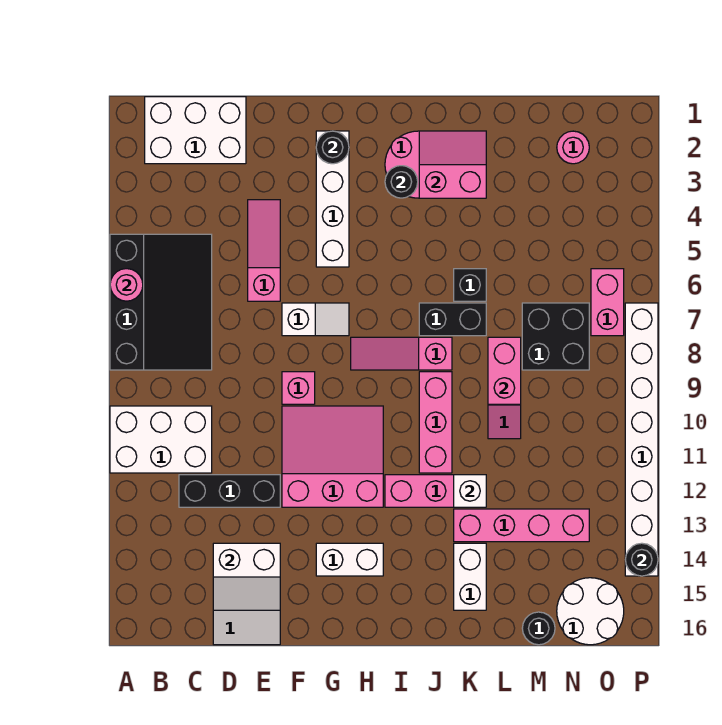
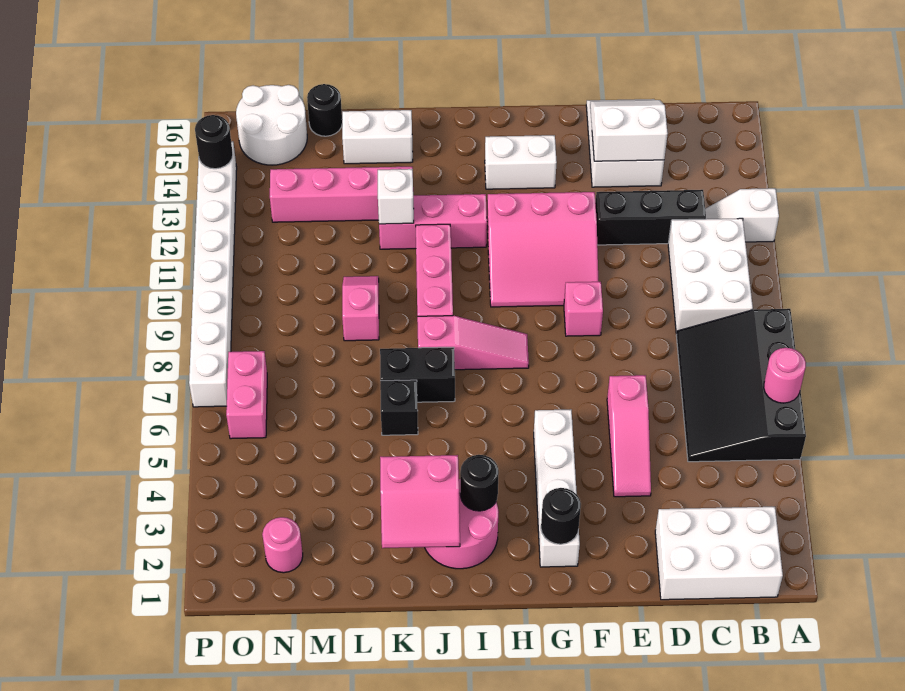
white 2x3 brick [110,406,212,473] -> white 2x3 brick turned to [668,218,753,334]
white 1x2 slope [282,303,349,336] -> white 1x2 slope moved to [705,188,779,242]
white 1x2 brick [454,543,486,610] -> white 1x2 brick turned to [342,110,413,164]
pink 1x2 brick [488,337,521,404] -> none
black 2x2 brick [522,303,589,370] -> none

